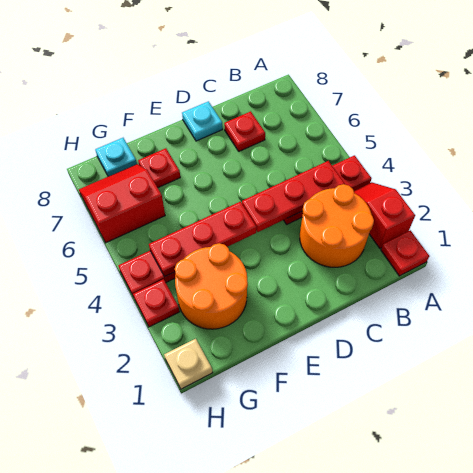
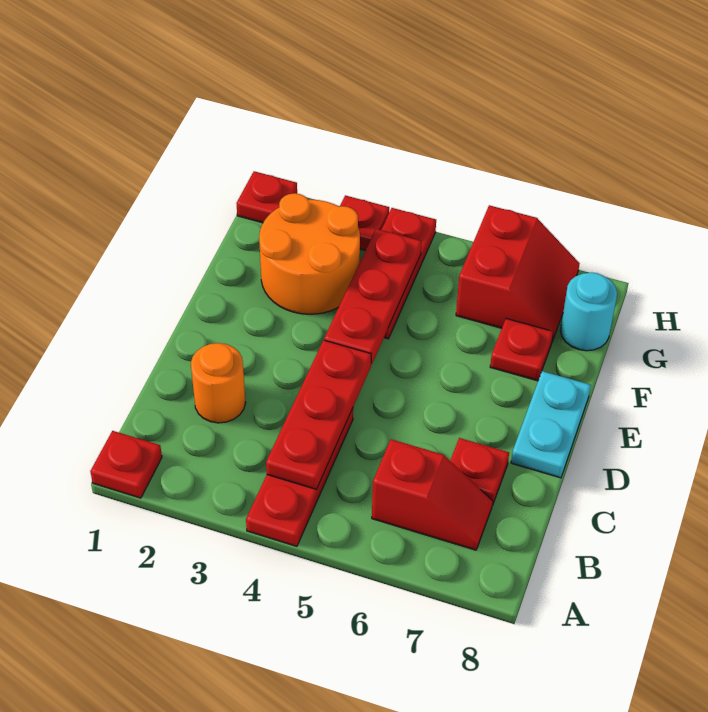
red 1x2 slope [354,182,415,249] -> red 1x2 slope moved to [372,439,493,550]
orange 2x2 round brick [300,184,374,267] -> orange 1x1 round brick [191,343,246,423]
cyan 1x1 plate [182,101,223,141] -> cyan 1x2 plate [511,371,591,478]
cyan 1x1 plate [95,138,137,176] -> cyan 1x1 round brick [560,272,617,351]
tan 1x1 plate [164,339,213,389] -> red 1x1 plate [236,171,297,223]

